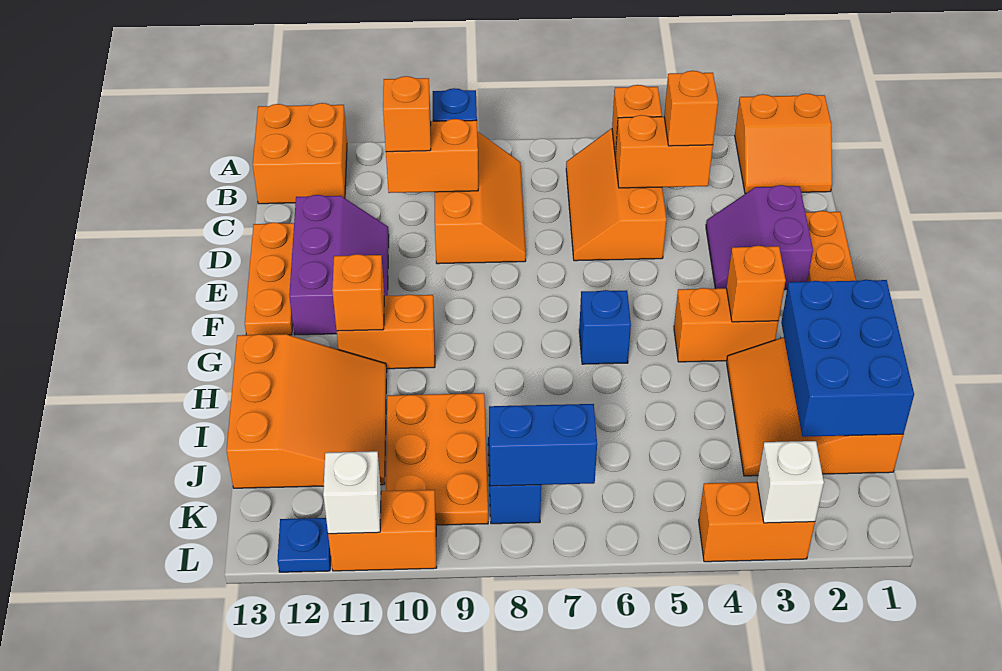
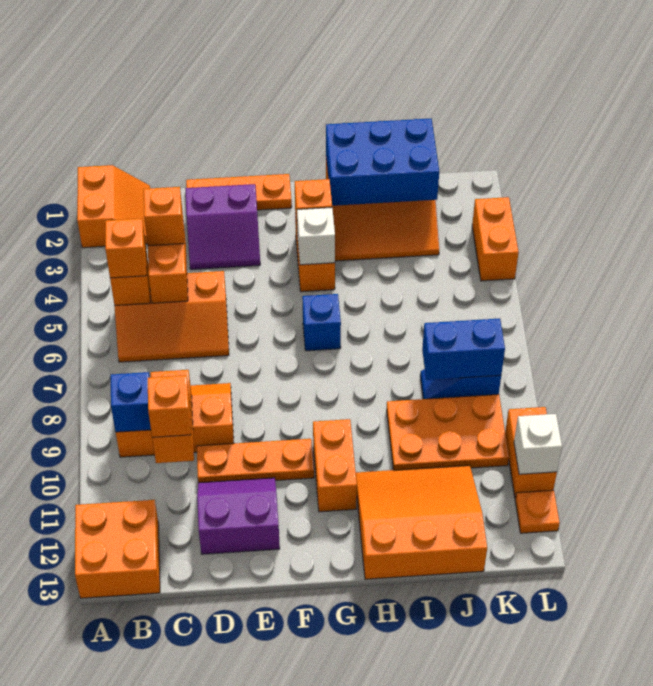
purple 2x3 slope [289,195,389,335] -> purple 2x2 slope [197,478,280,554]
orange 1x3 plate [245,222,294,335] -> orange 1x3 plate moved to [197,439,314,483]
orange 1x1 brick [332,254,384,331] -> orange 1x1 brick moved to [105,219,147,278]
blue 1x2 brick [489,404,597,486] -> blue 1x2 brick turned to [422,318,505,380]
white 1x1 brick [757,441,824,523] -> white 1x1 brick moved to [297,207,335,265]
blue 1x1 plate [277,518,331,572] -> orange 1x1 plate [515,490,560,533]

